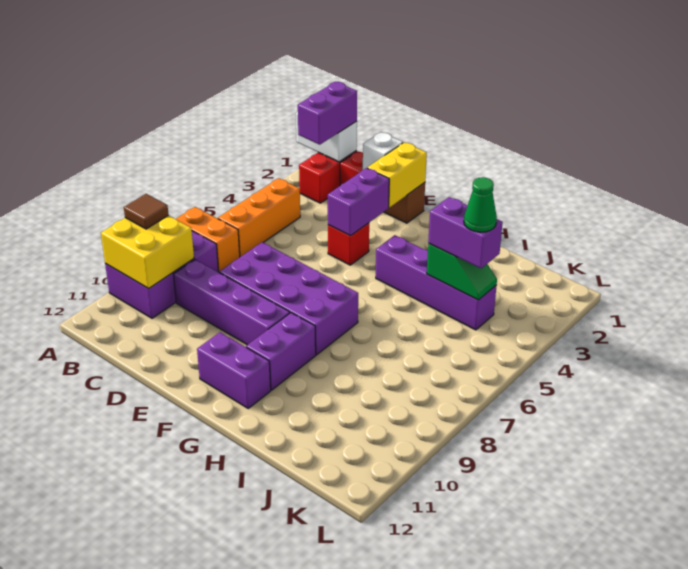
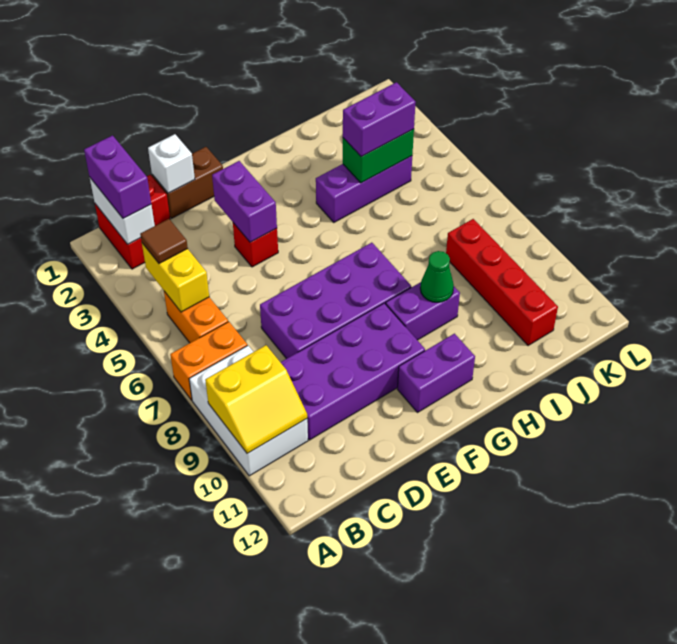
white 1x2 brick [296,112,357,162] -> white 1x2 brick turned to [90,178,155,244]
purple 2x3 brick [105,231,218,318] -> white 2x3 brick [189,345,308,476]
yellow 2x2 brick [101,215,194,289] -> yellow 2x2 slope [205,345,307,454]
brown 1x1 tile [124,194,168,229] -> brown 1x1 tile moved to [140,219,188,264]
orange 1x3 brick [218,178,300,257] -> orange 1x2 brick [164,291,228,343]
purple 1x4 brick [173,259,290,345] -> purple 2x4 brick [280,303,425,440]
yellow 1x2 brick [367,142,427,208] -> yellow 1x2 brick moved to [142,243,209,312]
purple 1x4 brick [376,235,497,330] -> purple 1x3 brick [316,156,412,222]
purple 1x2 brick [246,313,316,390] -> purple 1x2 brick turned to [386,282,460,340]
green 1x2 slope [427,244,497,300] -> green 1x2 brick [343,129,414,183]
green 1x1 cone [464,177,497,232] -> green 1x1 cone moved to [420,251,454,302]
none -> red 1x4 brick [446,219,558,346]

